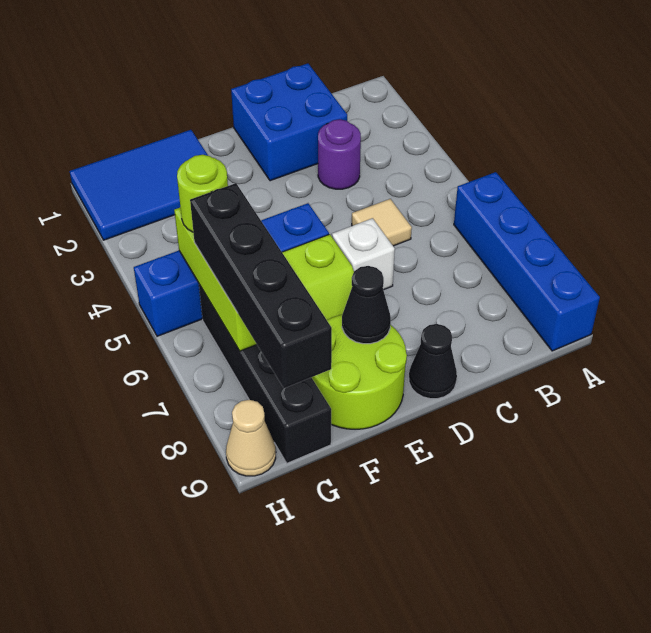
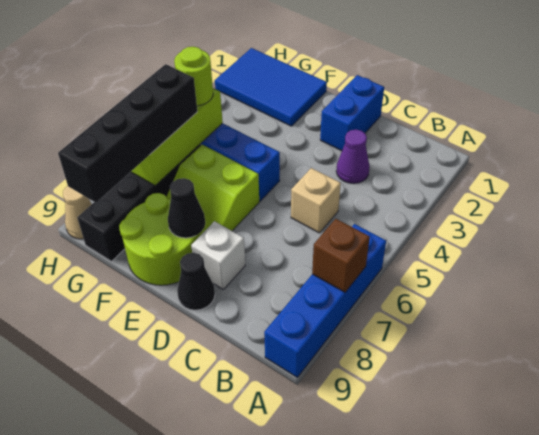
none -> brown 1x1 brick [312,219,370,292]
blue 2x2 brick [231,63,347,181] -> blue 1x2 brick [320,75,384,151]
purple 1x1 round brick [318,119,361,189] -> purple 1x1 cone [336,130,370,184]
tan 1x1 tile [352,199,412,246] -> tan 1x1 brick [291,168,341,233]
white 1x1 brick [332,218,395,290] -> white 1x1 brick moved to [191,221,245,290]

